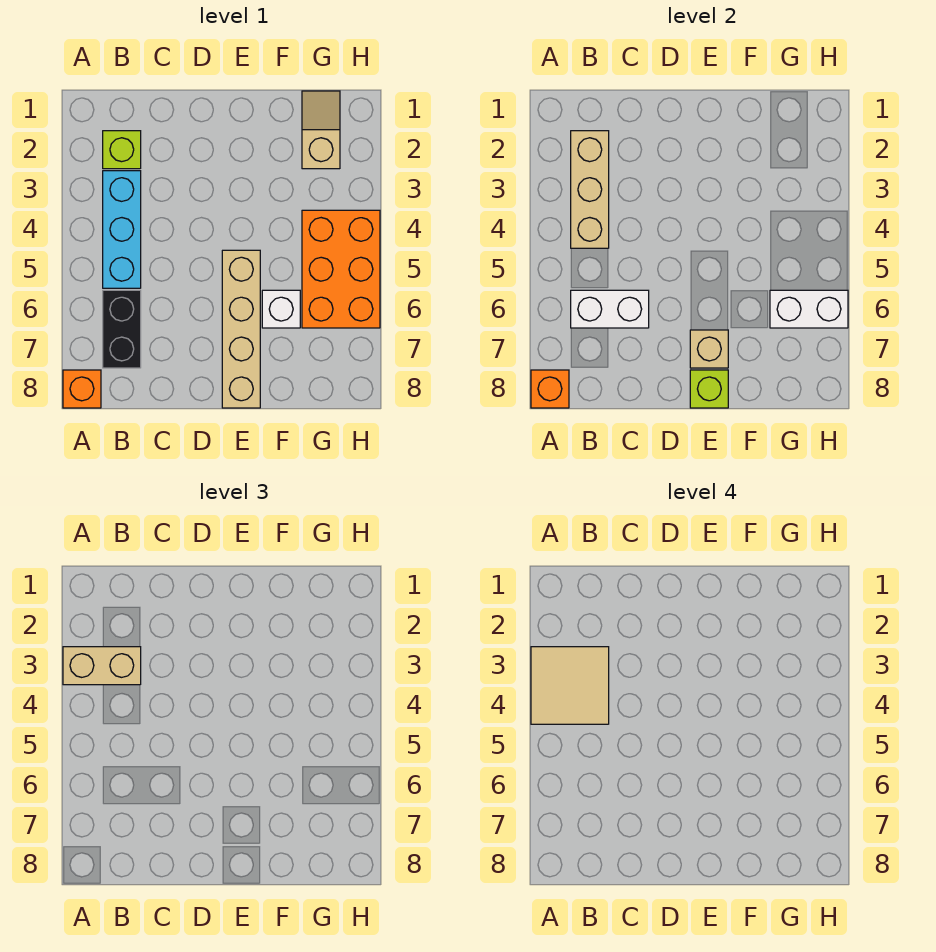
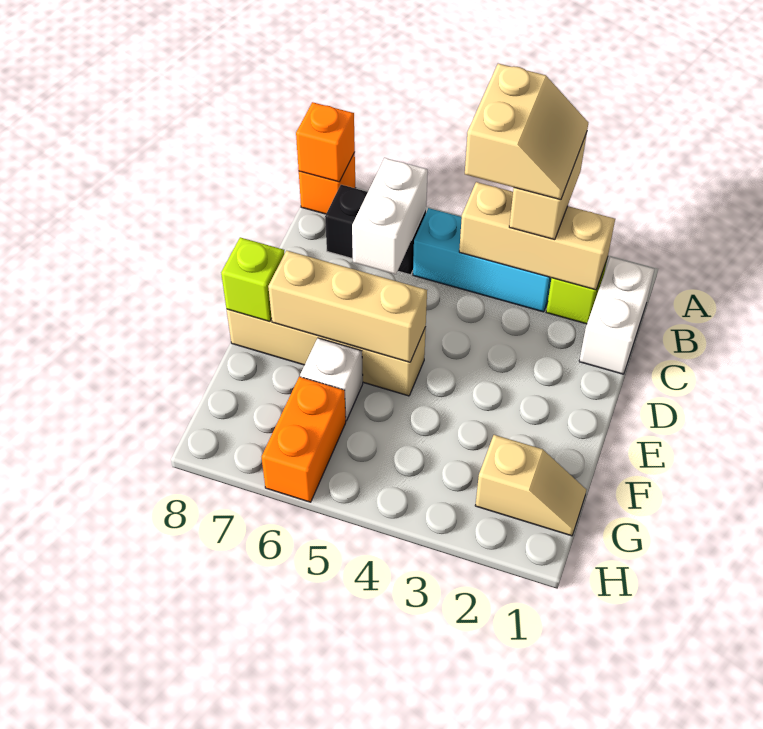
tan 2x2 tile [531,647,609,724] -> tan 2x2 slope [465,64,588,200]
tan 1x1 brick [690,330,728,368] -> tan 1x3 brick [268,251,427,362]
orange 2x3 brick [302,210,380,328] -> orange 1x2 brick [262,377,346,502]
white 1x2 brick [770,290,848,328] -> white 1x2 brick moved to [579,257,655,374]

